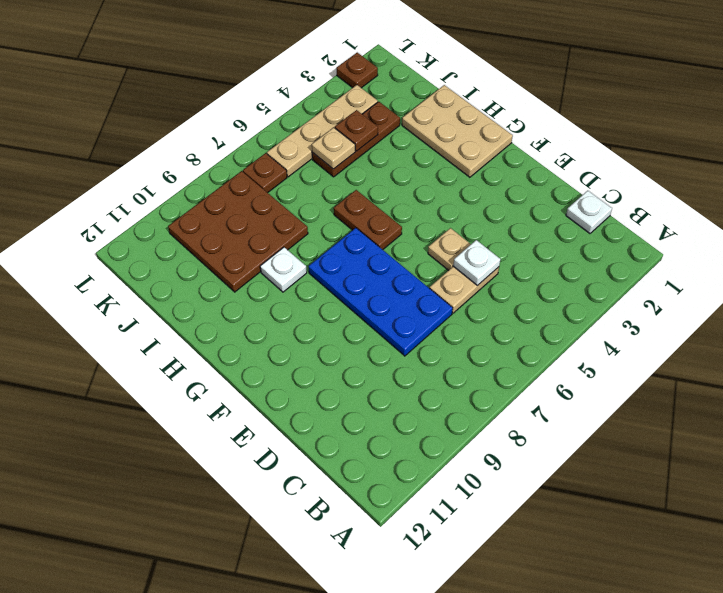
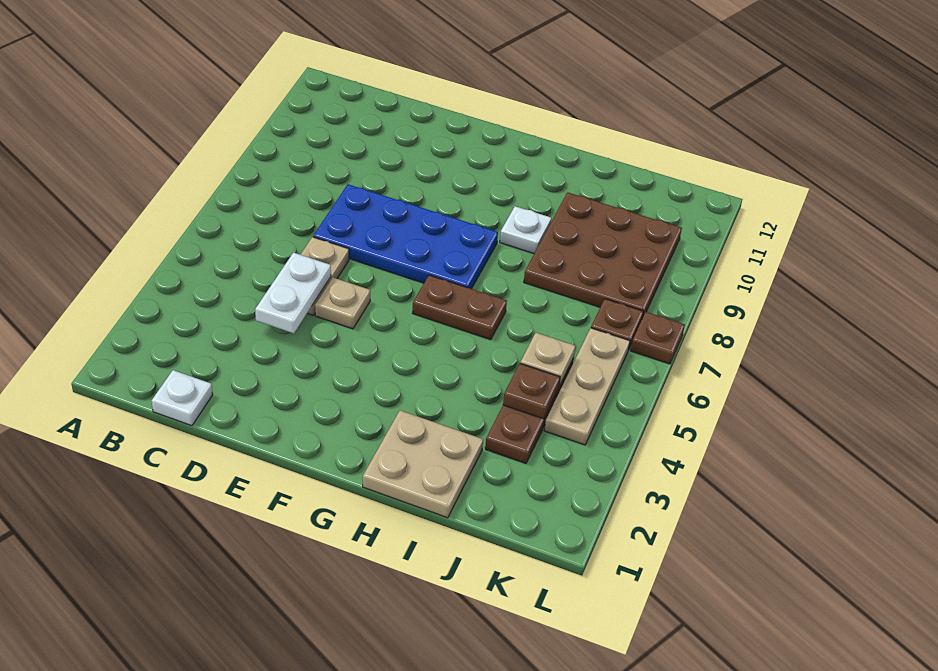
white 1x1 plate [453,240,500,286] -> white 1x2 plate [255,253,331,333]
tan 2x3 plate [402,85,513,177] -> tan 2x2 plate [363,410,483,518]
tan 1x4 plate [267,85,378,177] -> tan 1x3 plate [544,328,630,445]
brown 1x1 plate [337,53,378,88] -> brown 1x1 plate moved to [631,312,685,364]

